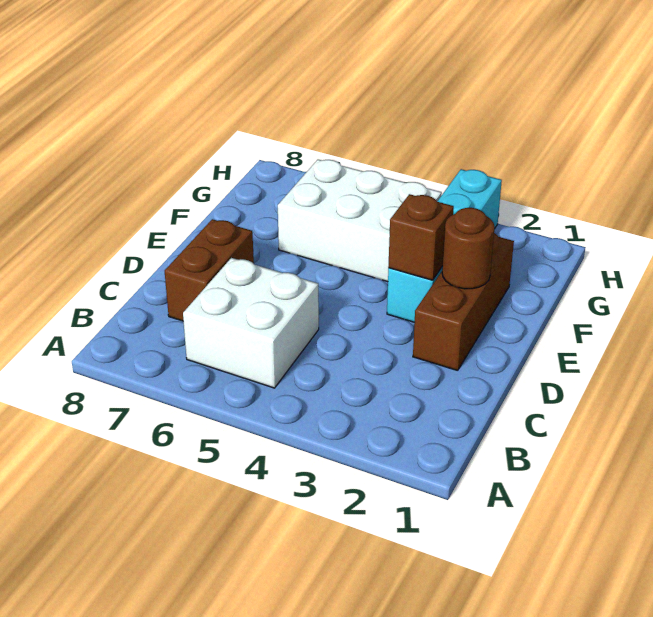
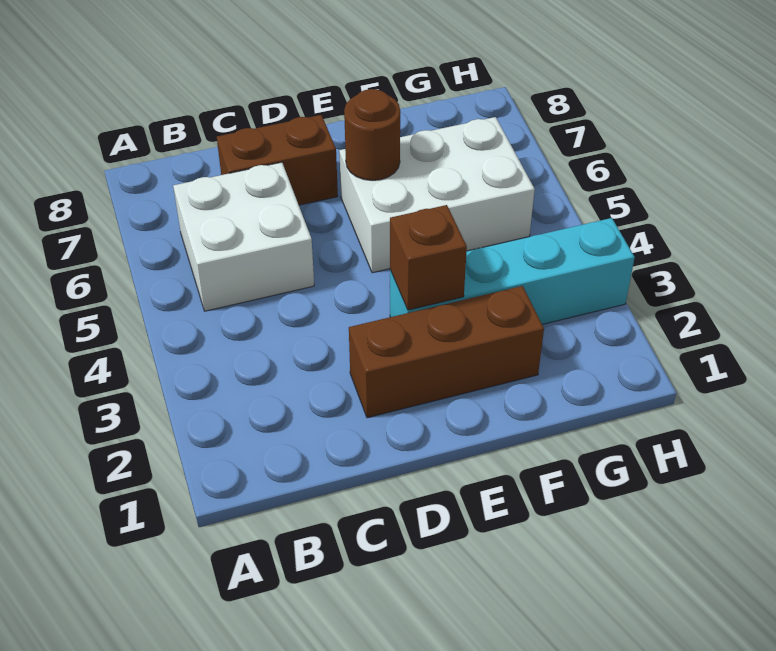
brown 1x1 round brick [442,208,495,289] -> brown 1x1 round brick moved to [344,89,400,181]
white 2x3 brick [278,160,442,282] -> white 2x3 brick turned to [339,117,535,273]

